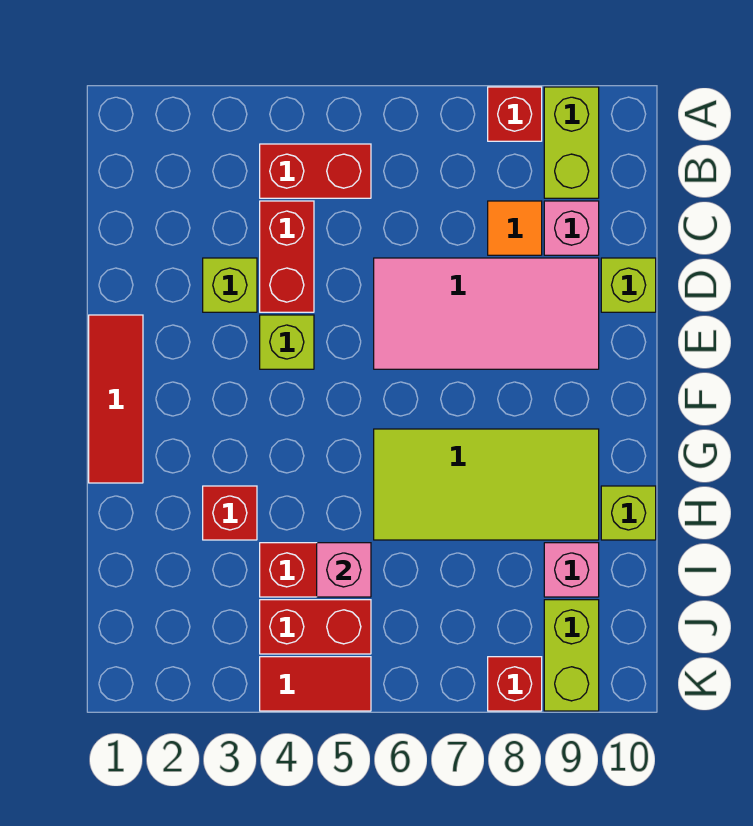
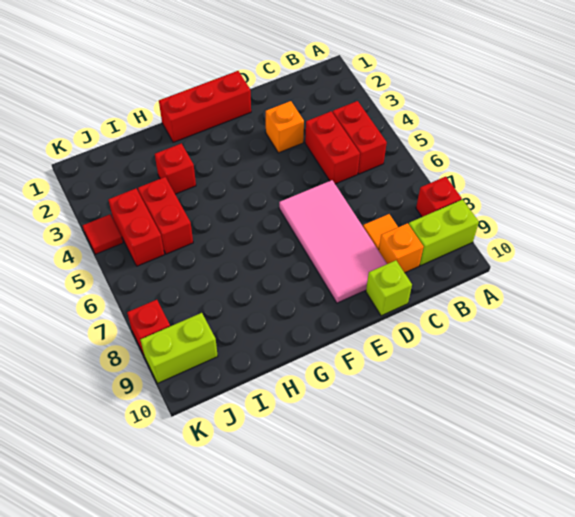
red 1x2 brick [260,201,314,312] -> red 1x2 brick turned to [305,111,360,184]
pink 1x1 brick [544,201,599,255] -> orange 1x1 brick [379,223,424,273]
lime 1x1 brick [203,258,257,312] -> orange 1x1 brick [266,101,304,153]
red 1x3 tile [89,315,143,483] -> red 1x3 brick [159,71,251,142]
lime 1x1 brick [260,315,314,369] -> none
lime 2x4 tile [374,429,599,540] -> none
lime 1x1 brick [601,486,656,540] -> none
pink 1x1 brick [317,543,371,597] -> none
pink 1x1 brick [544,543,599,597] -> none
red 1x2 tile [260,657,371,711] -> red 1x1 tile [83,215,123,254]

